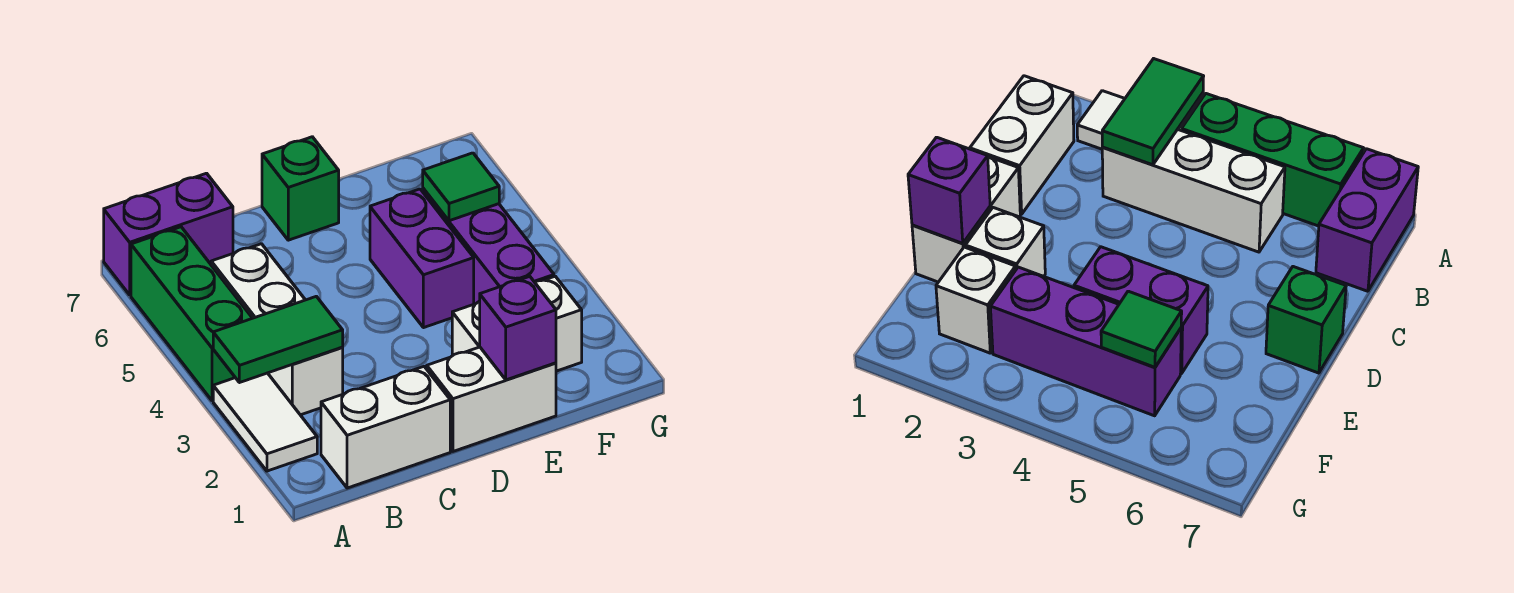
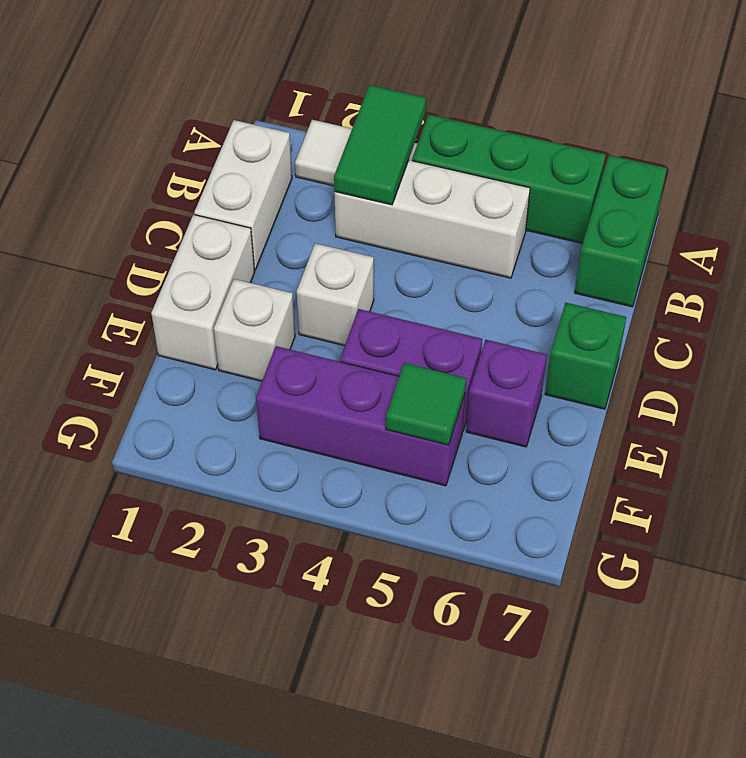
purple 1x2 brick [104,173,233,295] -> green 1x2 brick [575,155,667,307]
purple 1x1 brick [480,277,556,380] -> purple 1x1 brick moved to [466,340,547,447]
white 1x1 brick [535,276,582,371] -> white 1x1 brick moved to [297,243,374,346]

